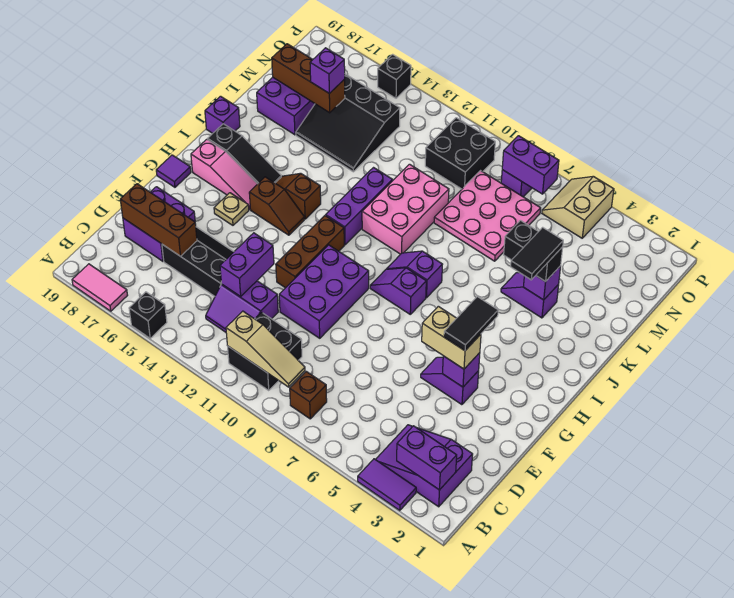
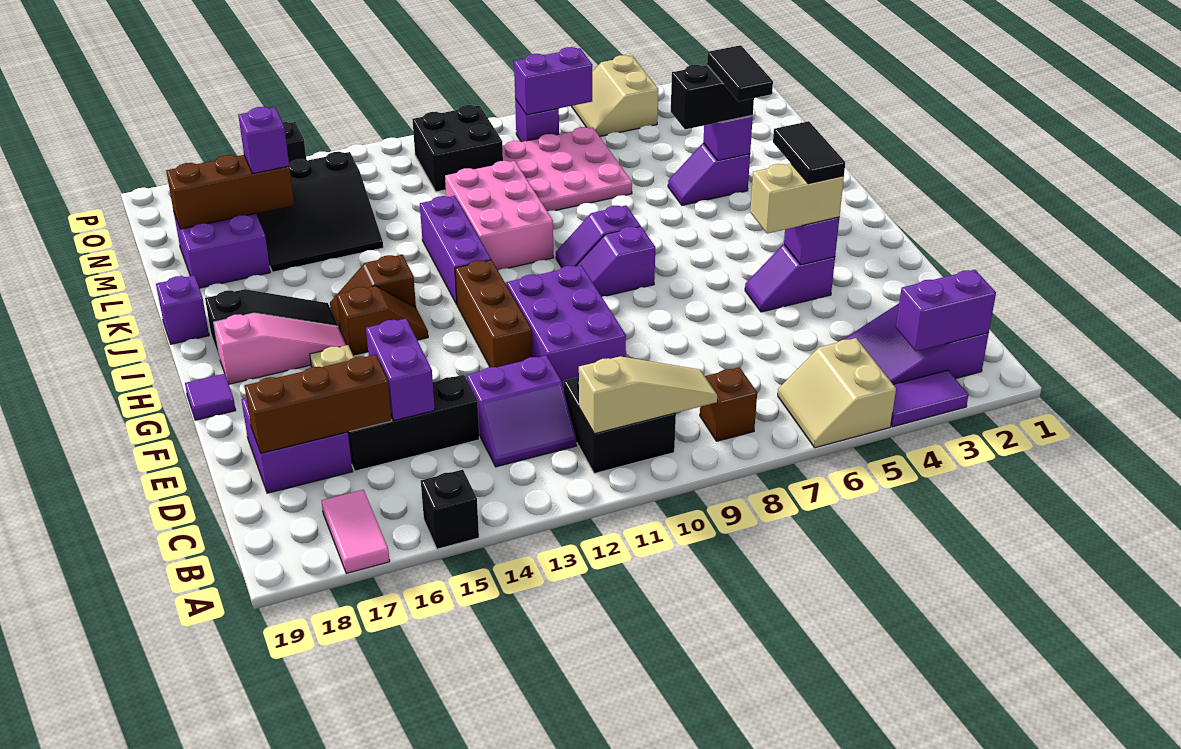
none -> tan 2x2 slope [778,338,896,448]
pink 1x2 tile [72,264,128,311] -> pink 1x2 tile turned to [321,490,390,573]
purple 1x2 brick [220,233,274,296] -> purple 1x2 brick moved to [366,319,435,421]

